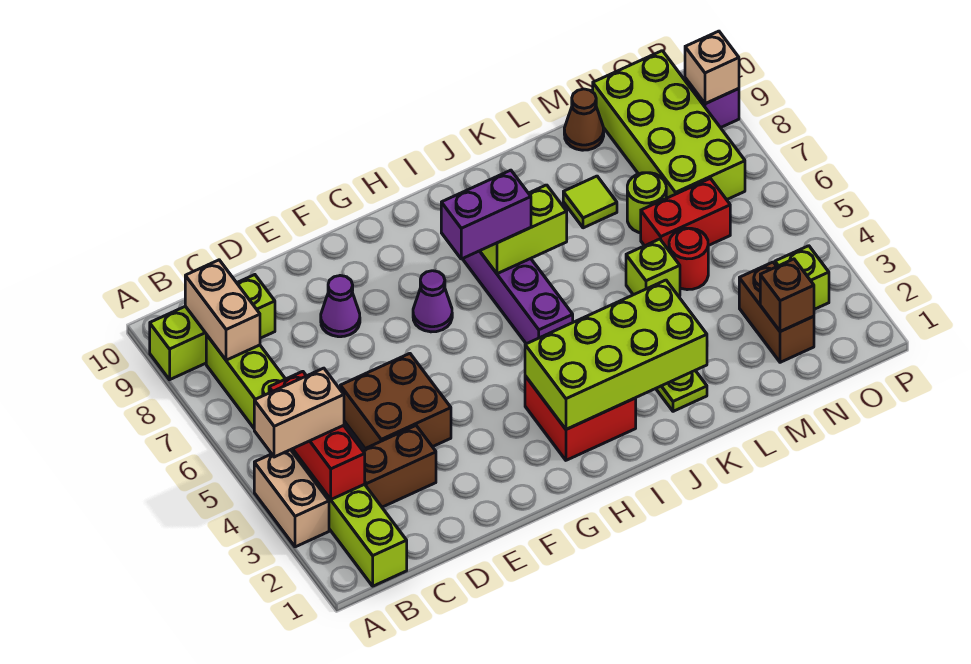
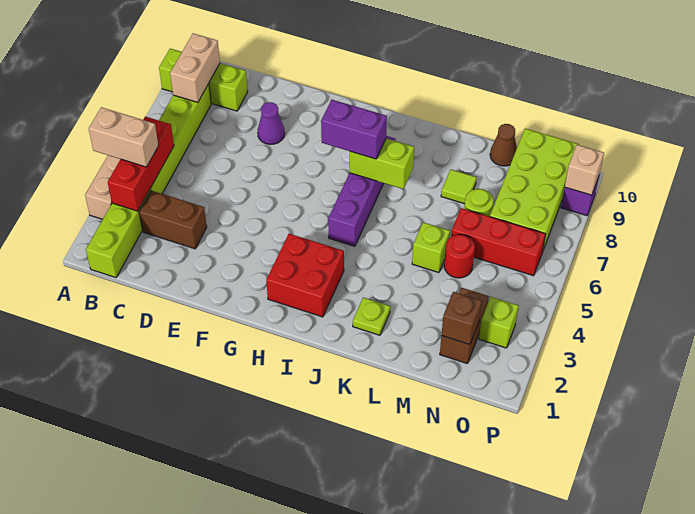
brown 2x2 brick [340,353,451,449] -> none
purple 1x1 cone [413,271,452,332] -> none
lime 2x4 brick [525,280,707,429] -> none
red 1x2 brick [641,178,730,250] -> red 1x3 brick [451,208,545,276]

